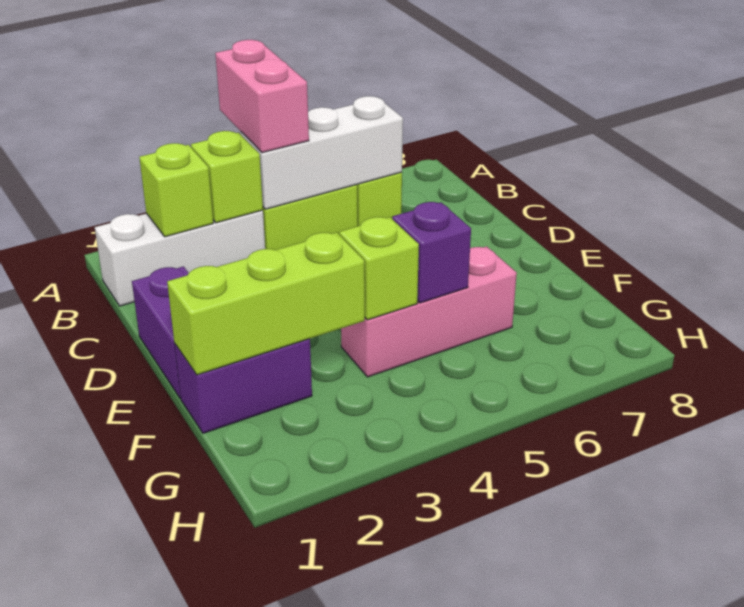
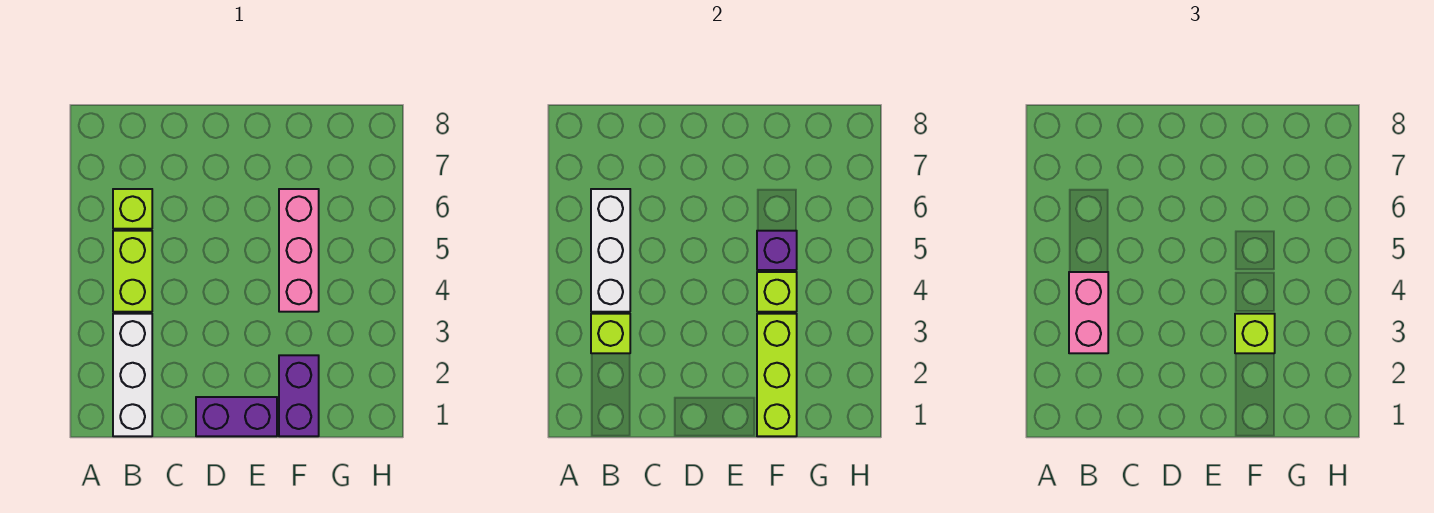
pink 1x2 brick [215,40,309,153] -> pink 1x2 brick turned to [1069,272,1108,353]
lime 1x1 brick [139,143,213,237] -> lime 1x1 brick moved to [1235,314,1275,353]

